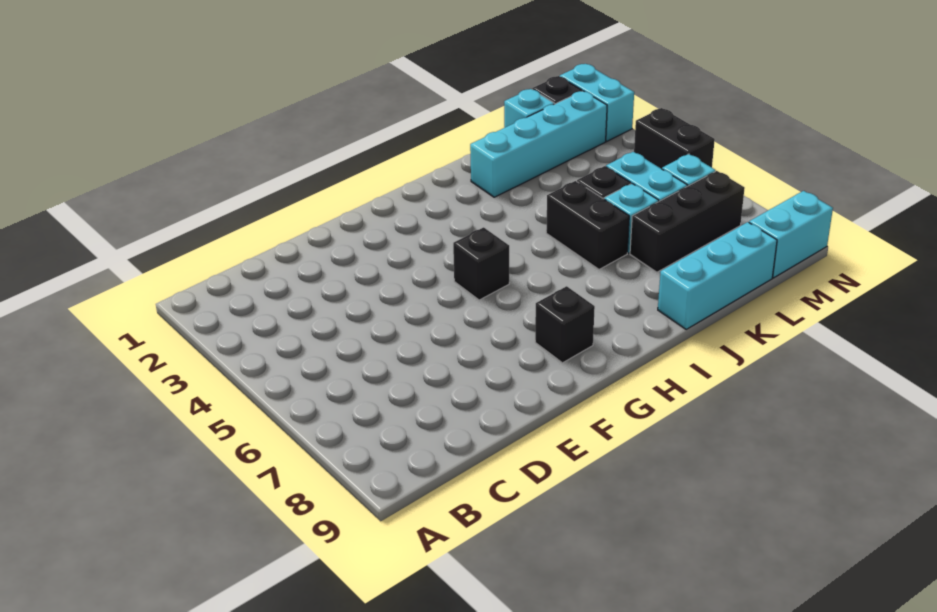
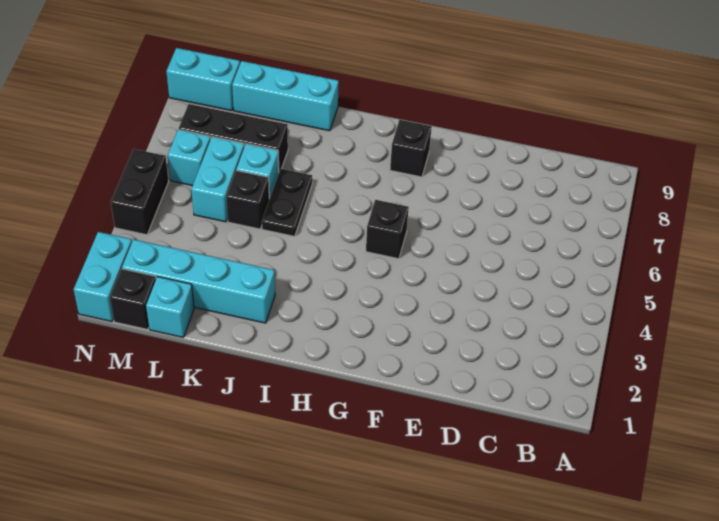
black 1x2 brick [546,181,629,269] -> black 1x2 plate [262,169,312,236]

